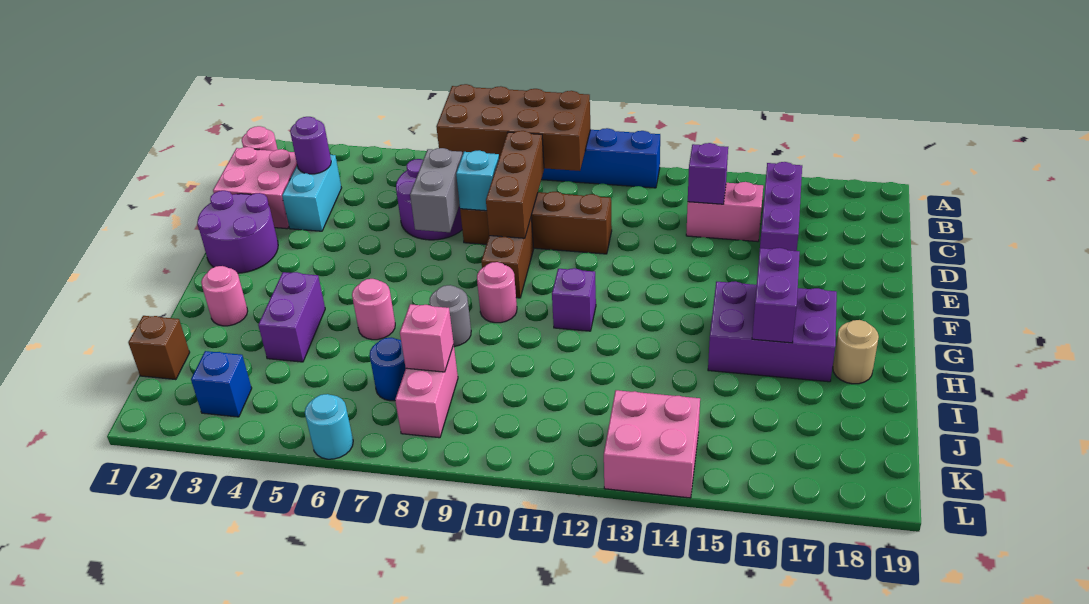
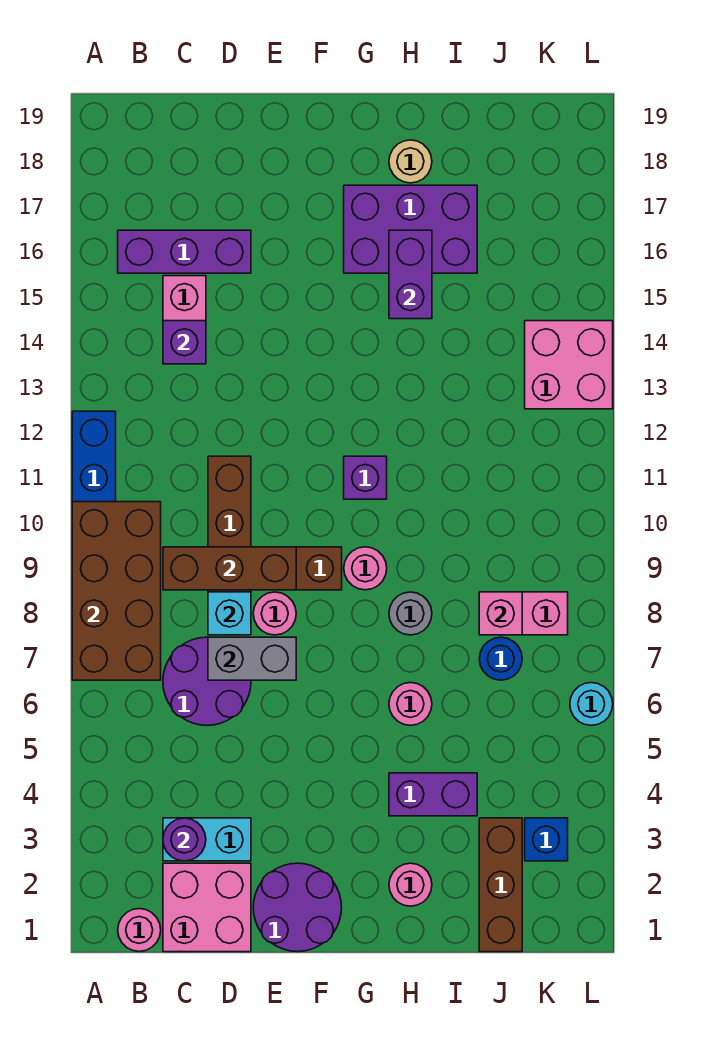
none -> pink 1x1 round brick [253,592,296,635]
purple 2x3 brick [708,281,837,382] -> purple 2x3 brick turned to [344,185,477,273]
purple 1x2 brick [752,248,800,343] -> purple 1x2 brick turned to [389,230,432,319]
brown 1x1 brick [128,316,190,380] -> brown 1x3 brick [479,818,522,952]

